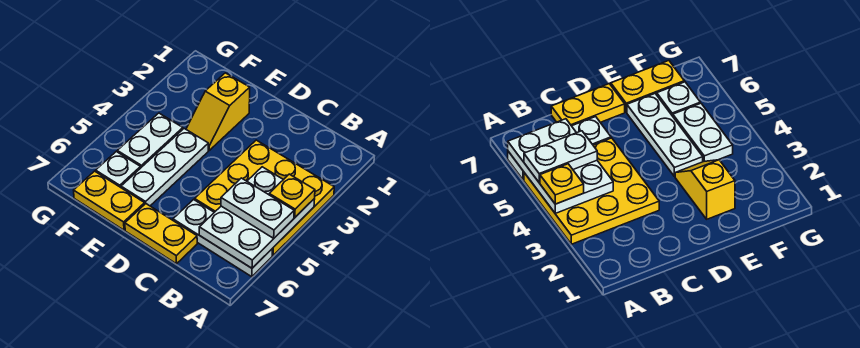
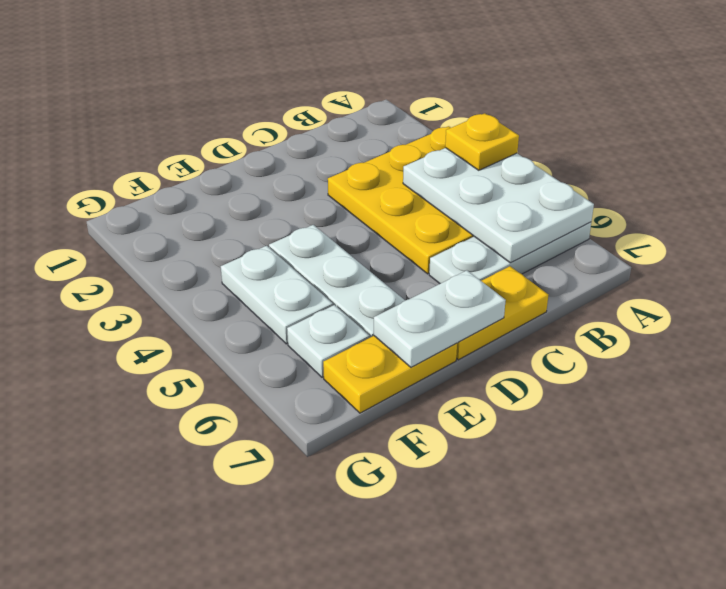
white 1x2 plate [221,178,294,238] -> white 1x2 plate moved to [374,270,506,367]
yellow 1x2 slope [186,73,250,150] -> none

